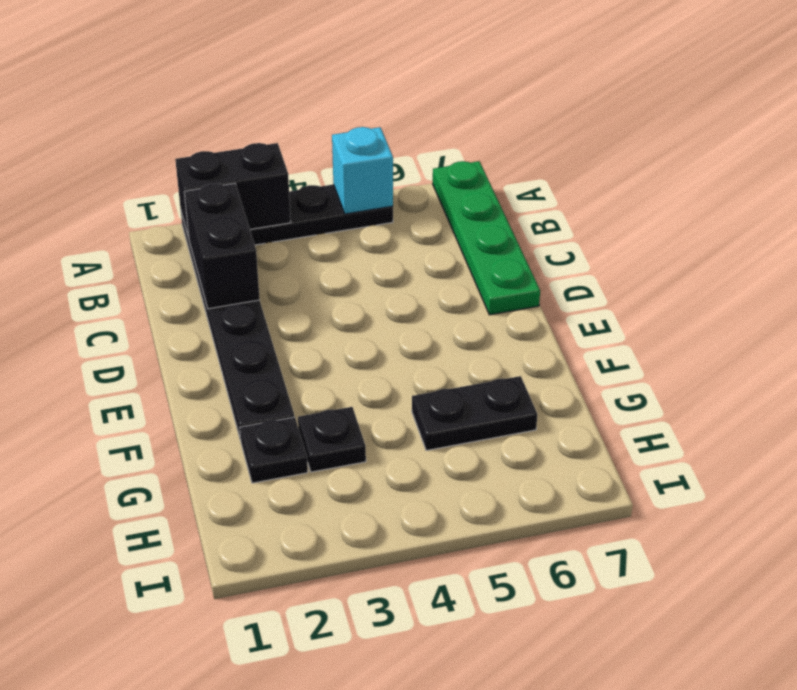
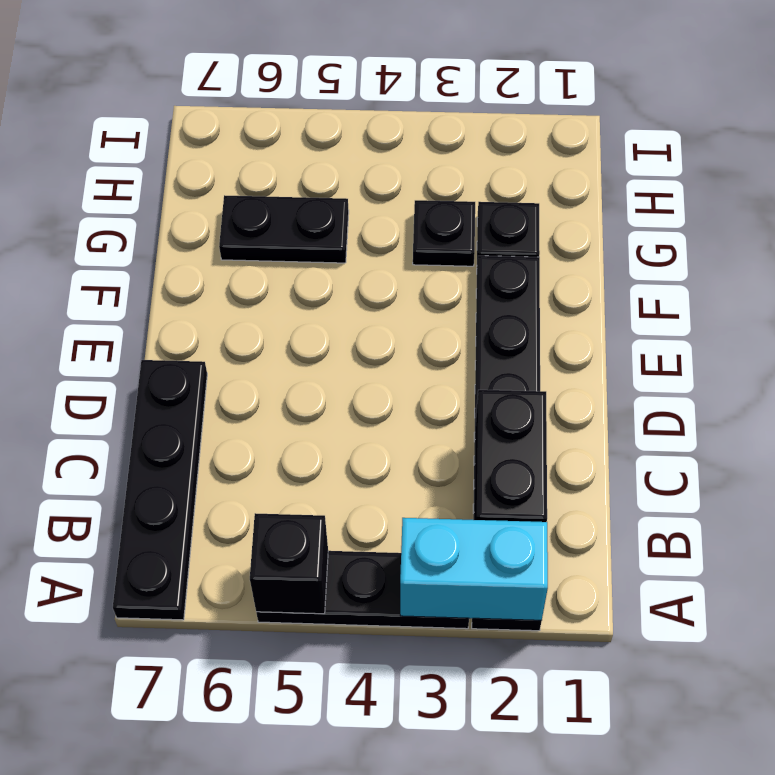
black 1x2 brick [175,143,291,238] -> cyan 1x2 brick [400,518,548,620]
cyan 1x1 brick [332,127,393,214] -> black 1x1 brick [250,513,328,614]
green 1x4 plate [433,161,540,315] -> black 1x4 plate [113,360,207,620]

